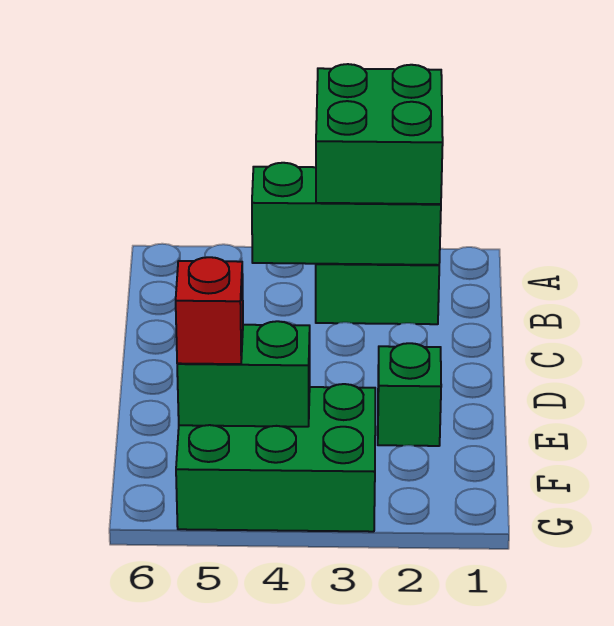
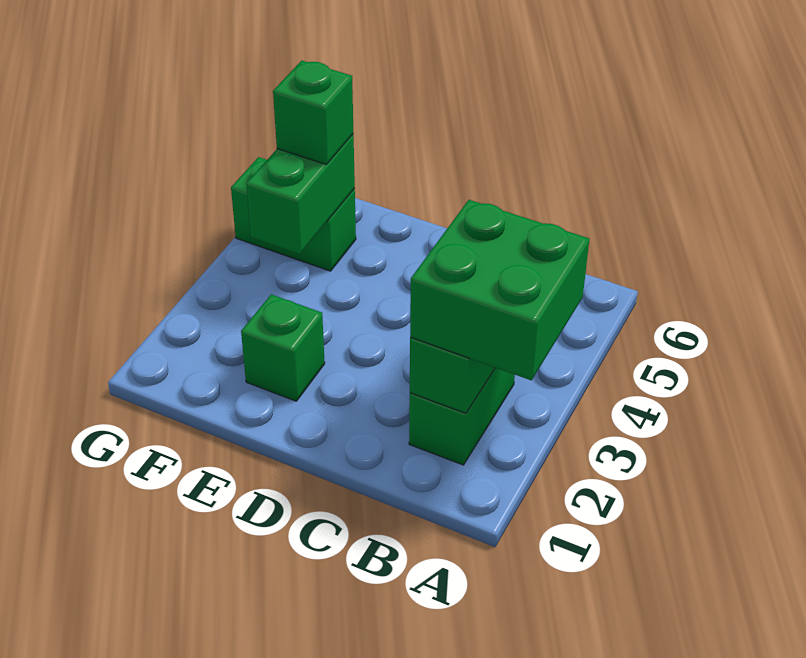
green 2x3 brick [176,384,375,532] -> green 1x2 brick [231,157,356,271]
red 1x1 brick [176,257,243,364] -> green 1x1 brick [273,61,353,165]

